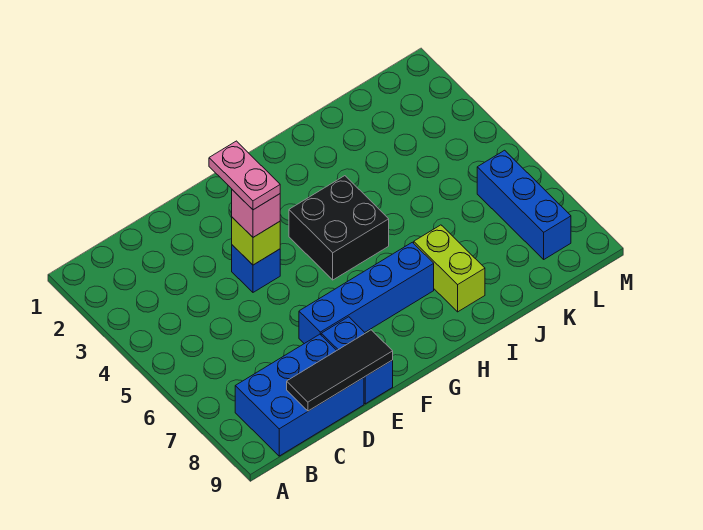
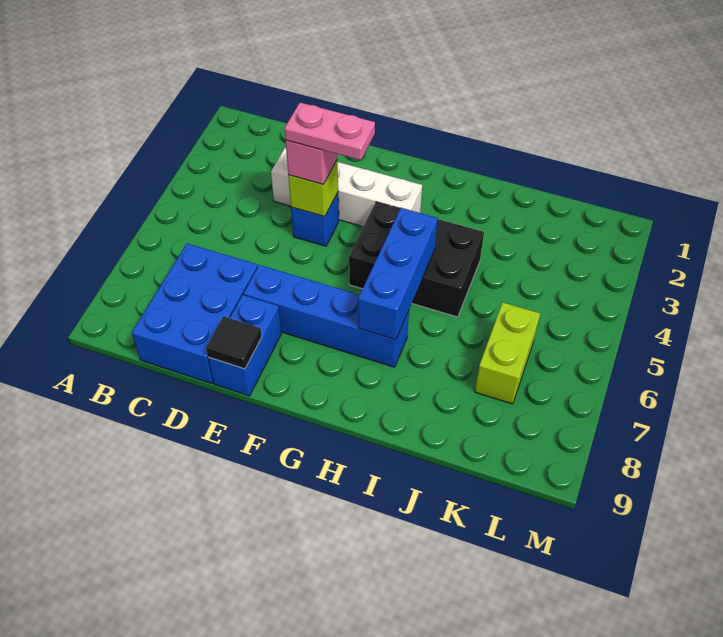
blue 2x3 brick [235,334,364,456] -> blue 2x3 brick turned to [132,243,258,384]
black 1x3 tile [287,330,393,411] -> black 1x1 tile [206,316,262,369]
none -> white 1x4 brick [271,148,422,227]
pink 1x2 plate [209,141,280,210] -> pink 1x2 plate turned to [284,103,375,160]
black 2x2 brick [289,176,389,280] -> black 2x3 brick [349,202,484,317]
lime 1x2 brick [414,225,485,312] -> lime 1x2 brick moved to [475,302,540,404]
blue 1x3 brick [477,150,571,259] -> blue 1x3 brick moved to [358,208,438,340]

